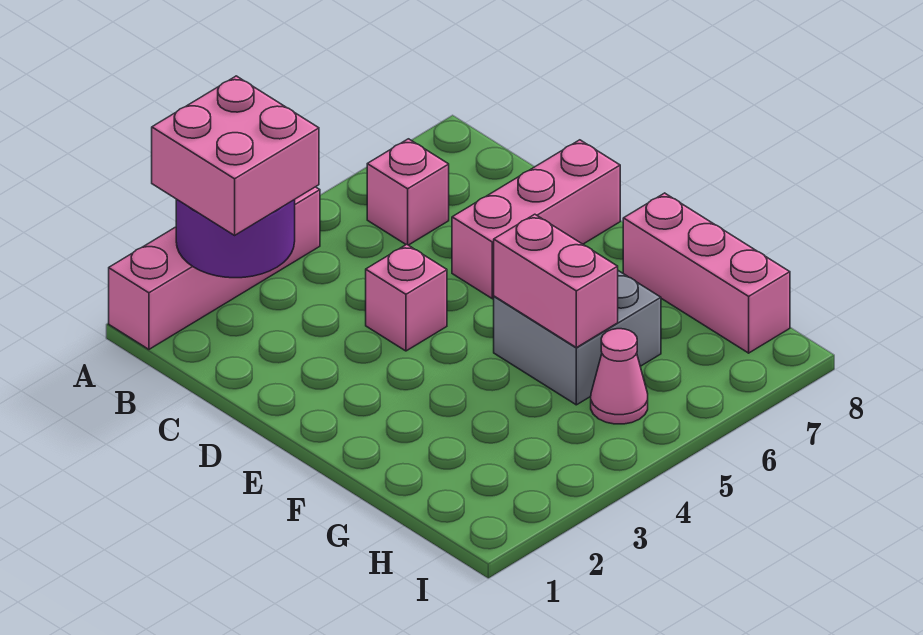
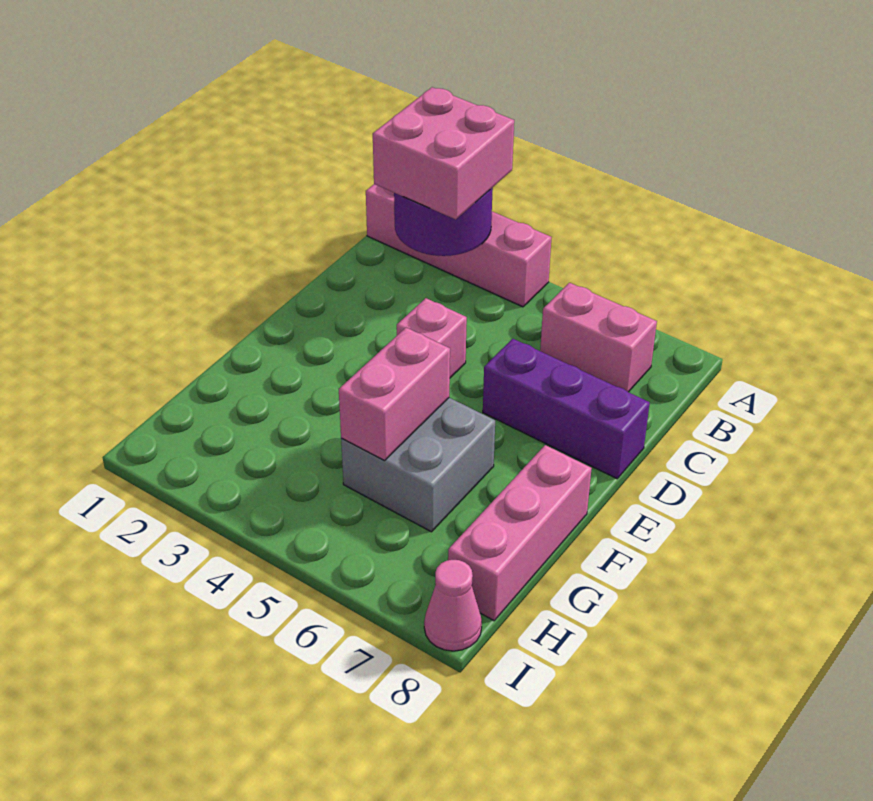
pink 1x1 brick [367,139,449,245] -> pink 1x2 brick [540,283,657,392]
pink 1x3 brick [452,140,620,299] -> purple 1x3 brick [483,339,650,479]
pink 1x1 cone [591,329,648,424] -> pink 1x1 cone moved to [424,560,482,651]

